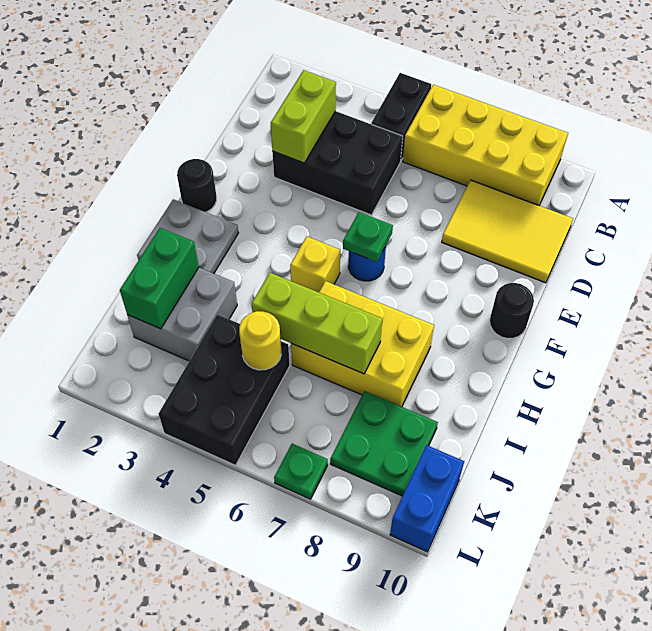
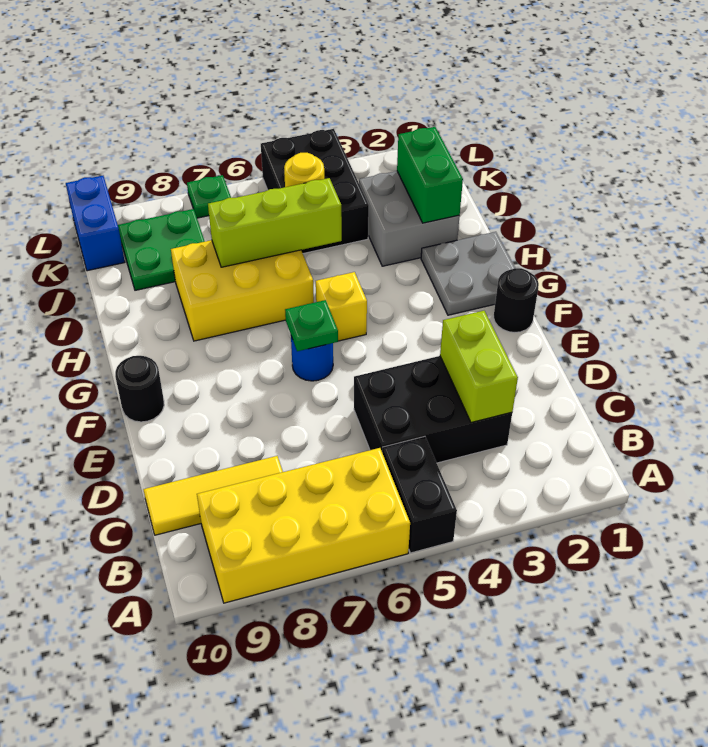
yellow 2x3 tile [442,180,573,283] -> yellow 1x3 tile [143,456,283,535]

